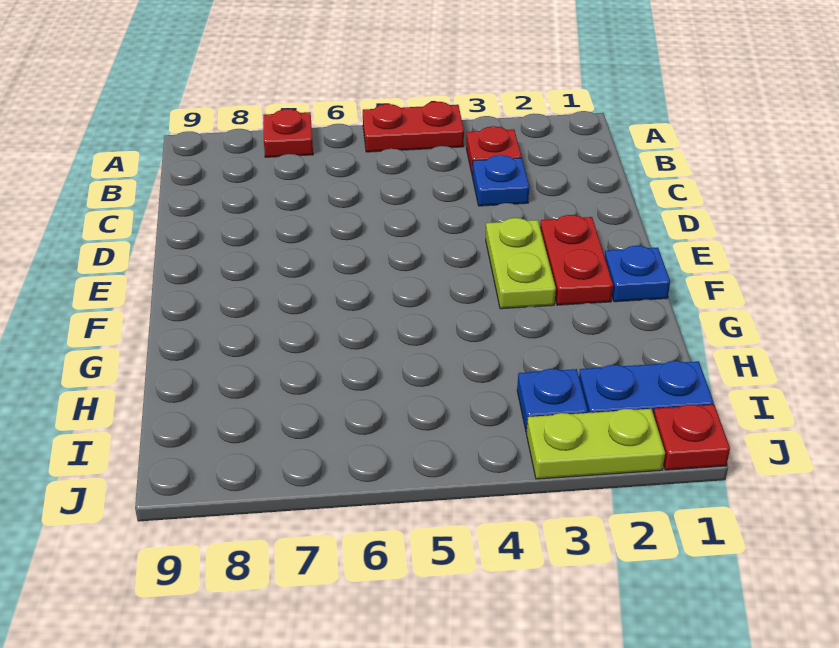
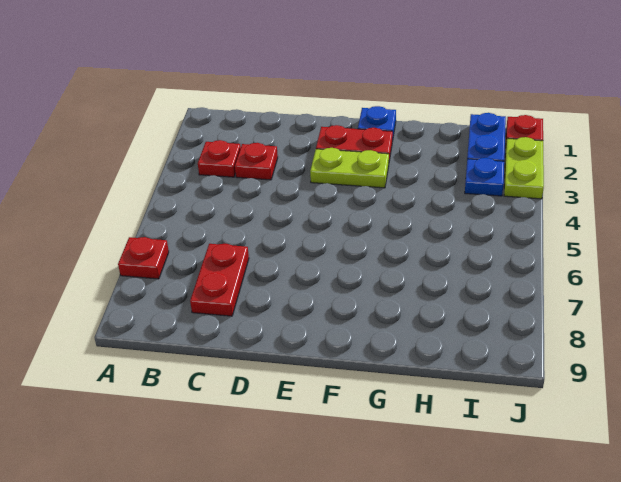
red 1x2 plate [363,102,464,152] -> red 1x2 plate moved to [190,244,249,316]
blue 1x1 plate [472,155,529,206] -> red 1x1 plate [235,143,278,180]

